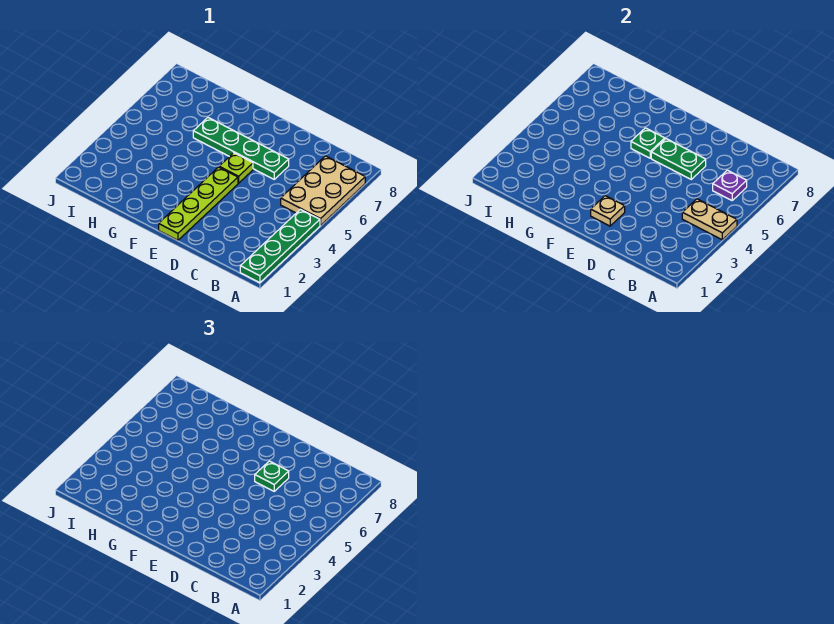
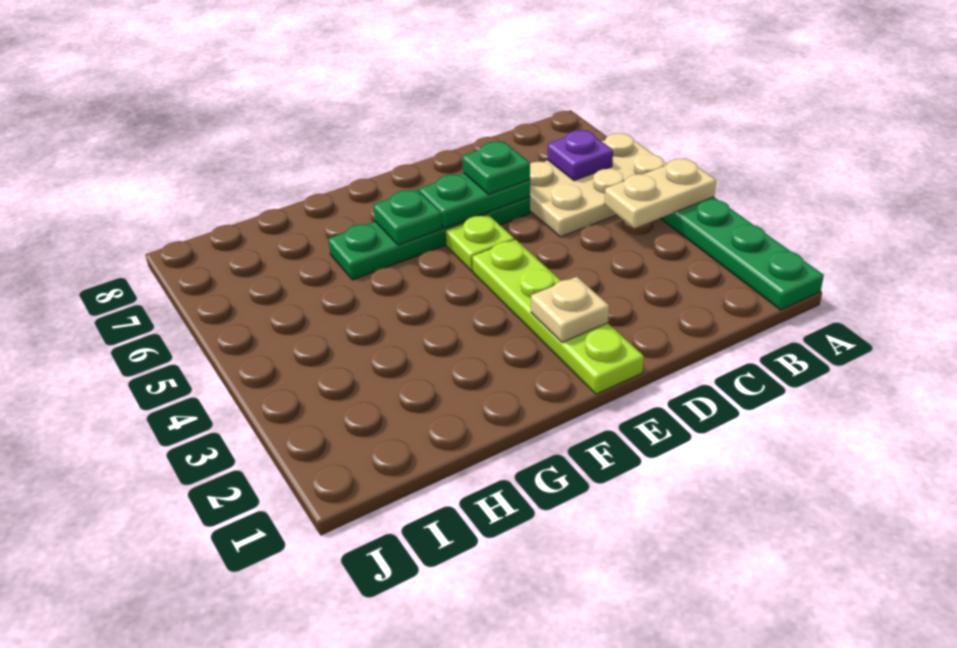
tan 2x3 plate [281,156,365,226] -> tan 2x3 plate turned to [530,133,667,237]

